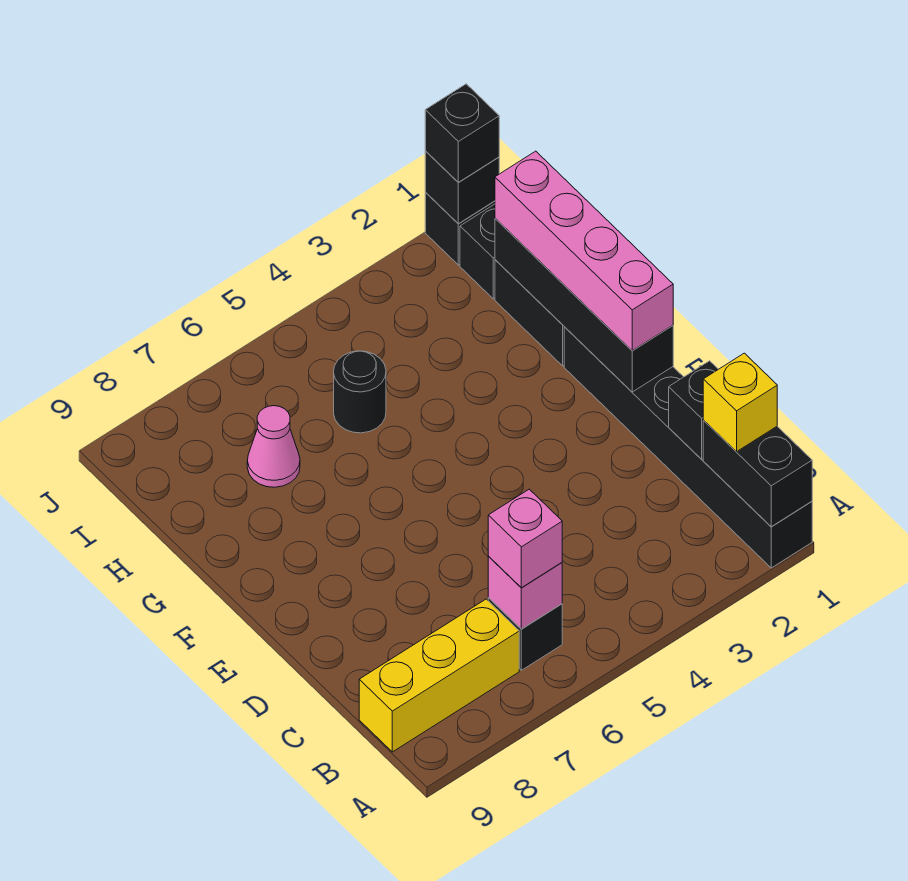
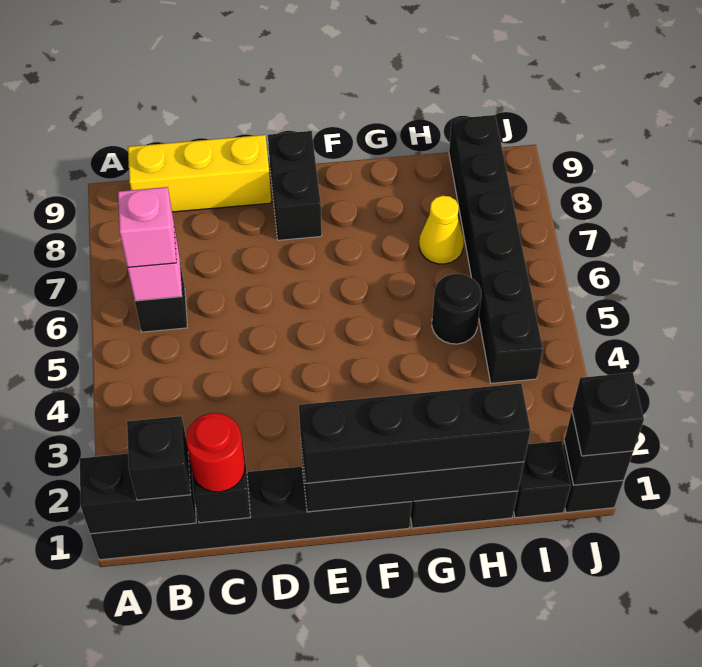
yellow 1x1 brick [703,353,777,452] -> black 1x1 brick [127,416,191,500]
yellow 1x3 brick [359,599,519,752] -> yellow 1x3 brick turned to [128,135,271,212]
none -> red 1x1 round brick [186,413,245,492]
pink 1x4 brick [495,151,673,351] -> black 1x4 brick [299,383,531,483]
none -> black 1x2 brick [268,131,322,240]
pink 1x1 cone [247,406,300,487] -> yellow 1x1 cone [419,196,464,264]
none -> black 1x6 brick [449,115,543,383]

